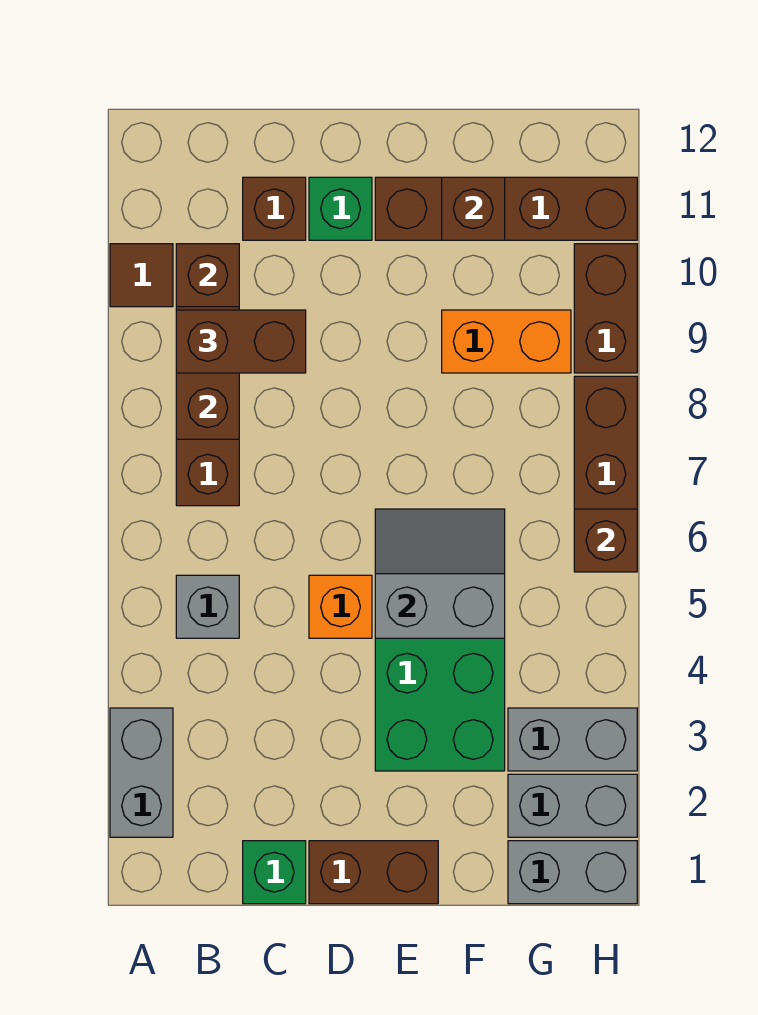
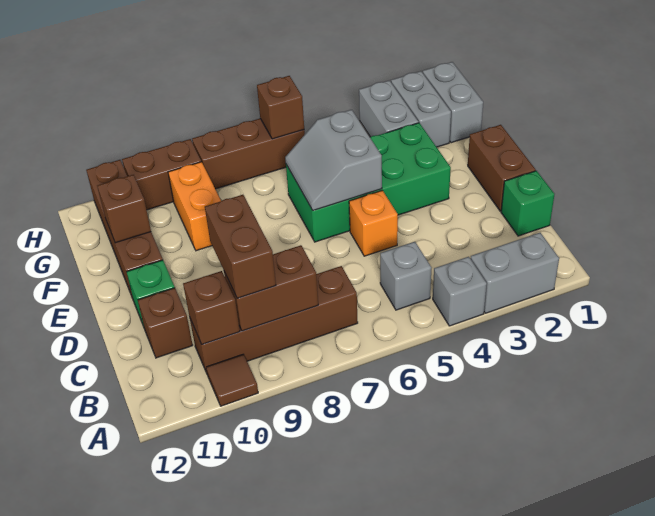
none -> grey 1x1 brick [433,257,487,326]

